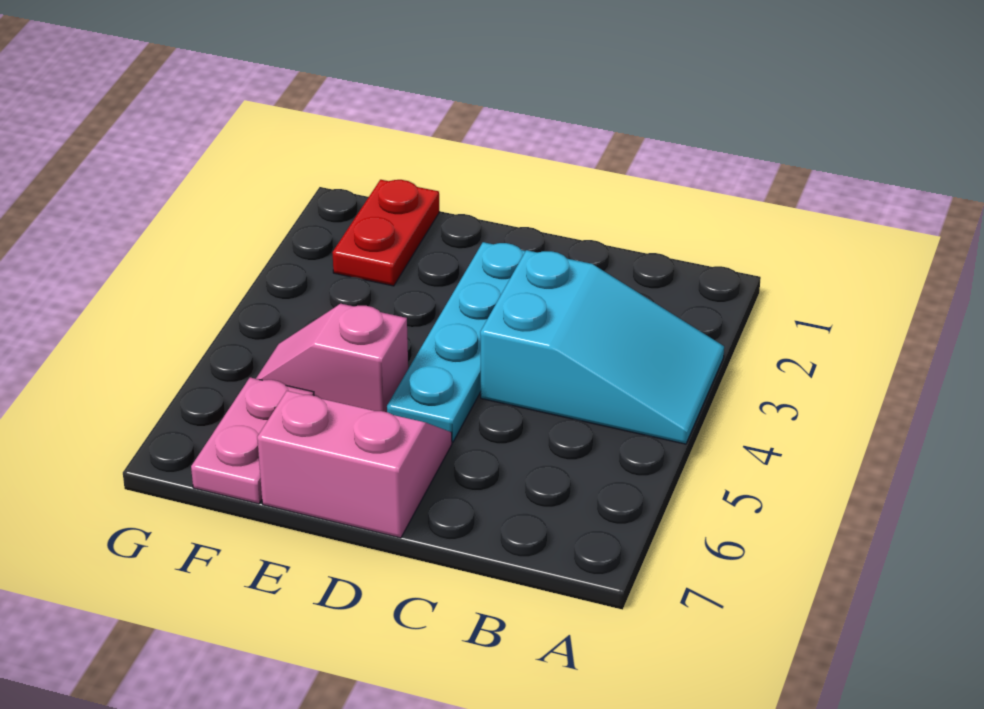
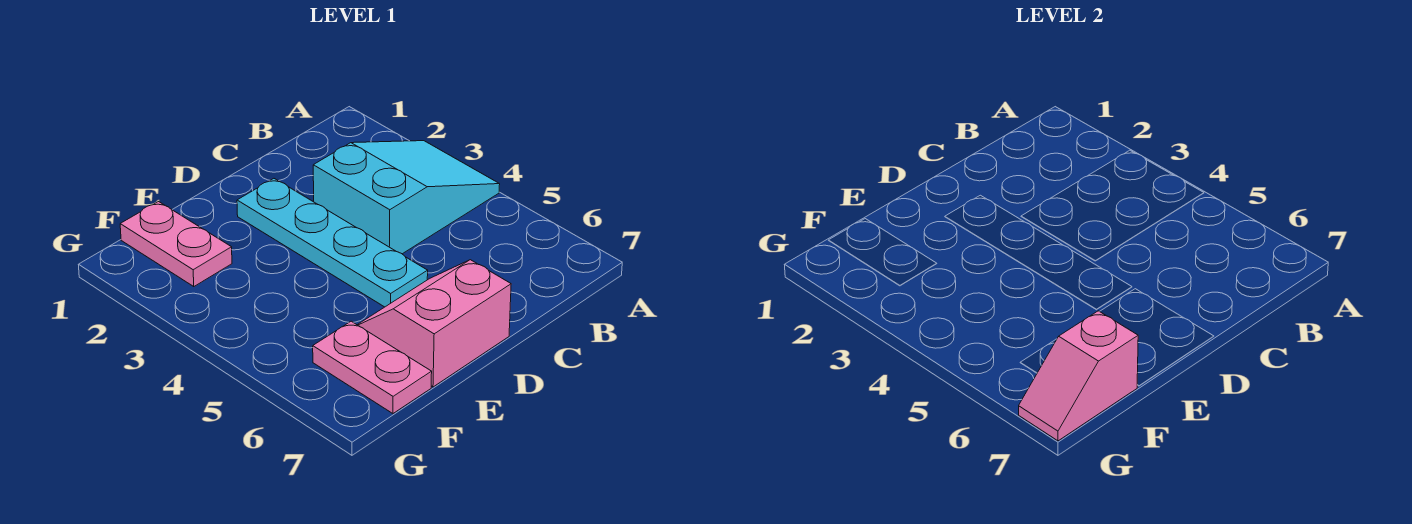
pink 1x2 slope [256,304,408,412] -> pink 1x2 slope moved to [1019,311,1138,441]
red 1x2 plate [332,180,439,286] -> pink 1x2 plate [120,202,232,287]

